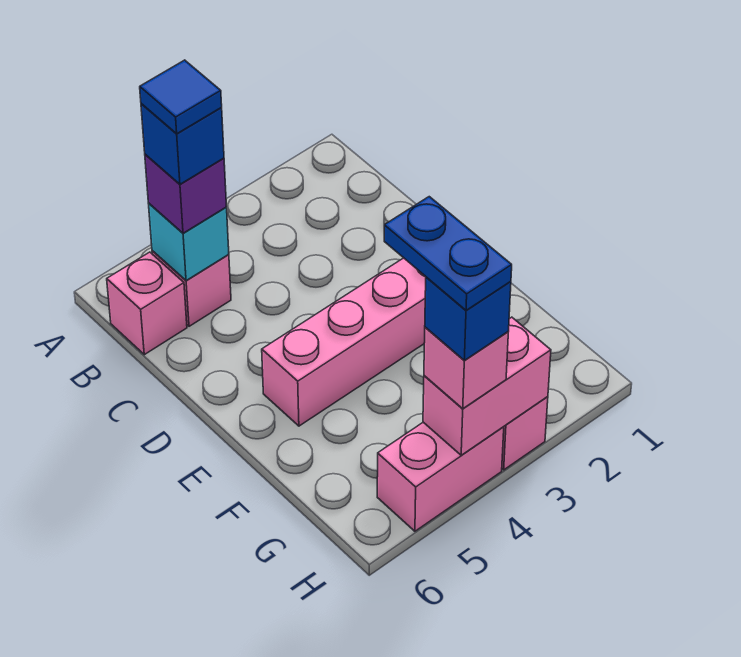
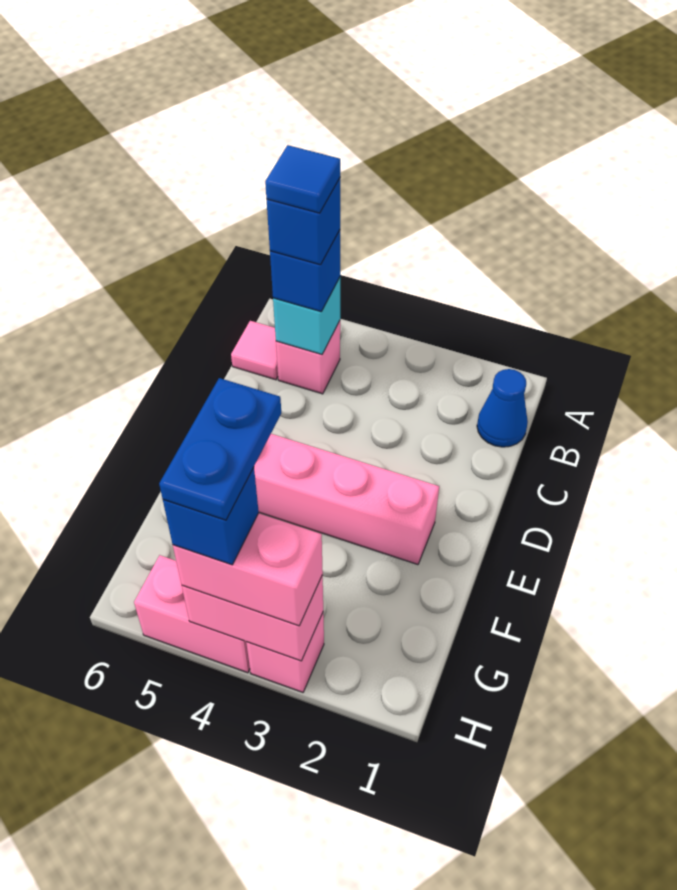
none -> blue 1x1 cone [477,369,528,447]
purple 1x1 brick [145,154,227,233] -> blue 1x1 brick [270,230,340,312]
pink 1x1 brick [107,252,187,355] -> pink 1x1 tile [231,321,278,380]
pink 1x1 brick [424,327,508,409] -> pink 1x2 brick [173,513,323,626]

